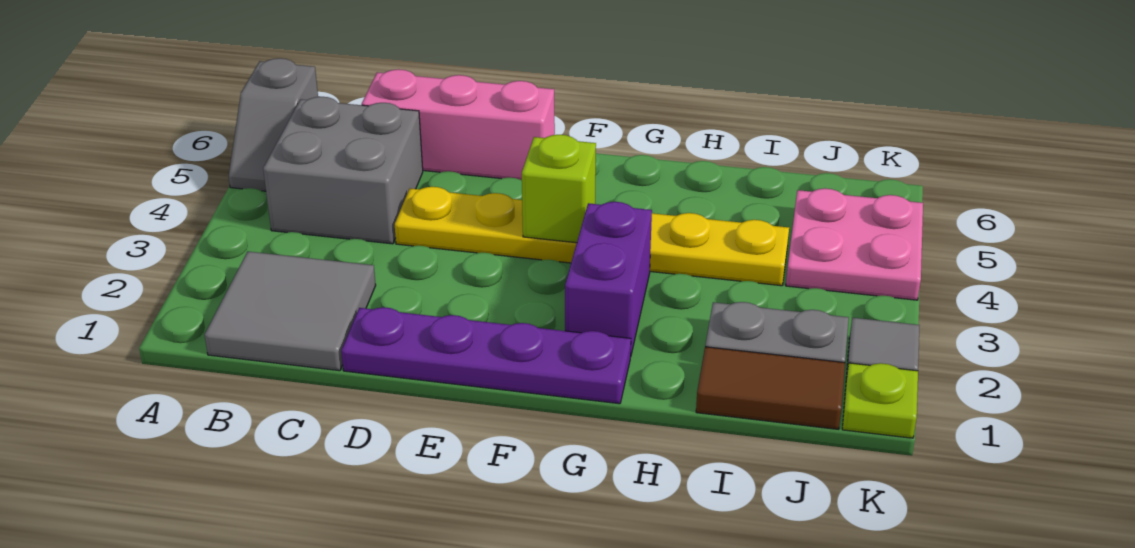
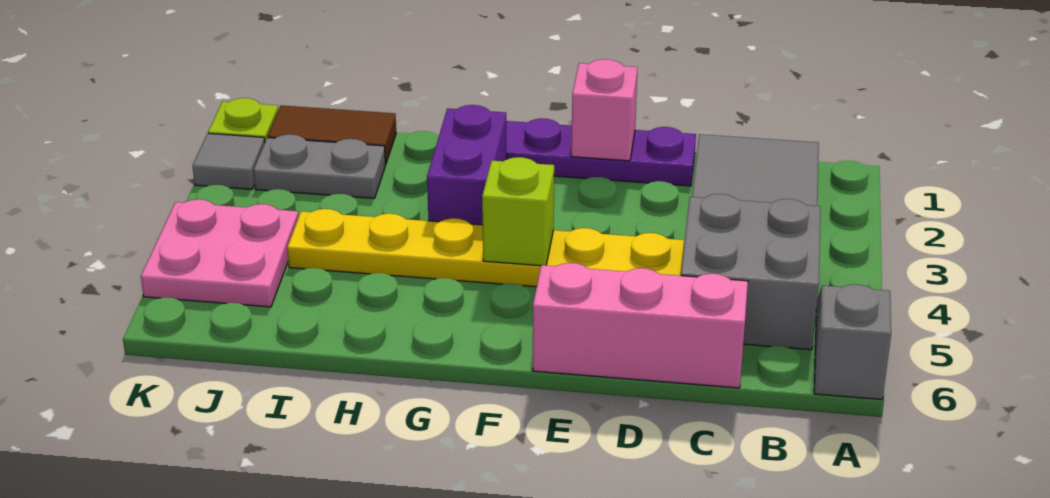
none -> pink 1x1 brick [571,59,637,161]

